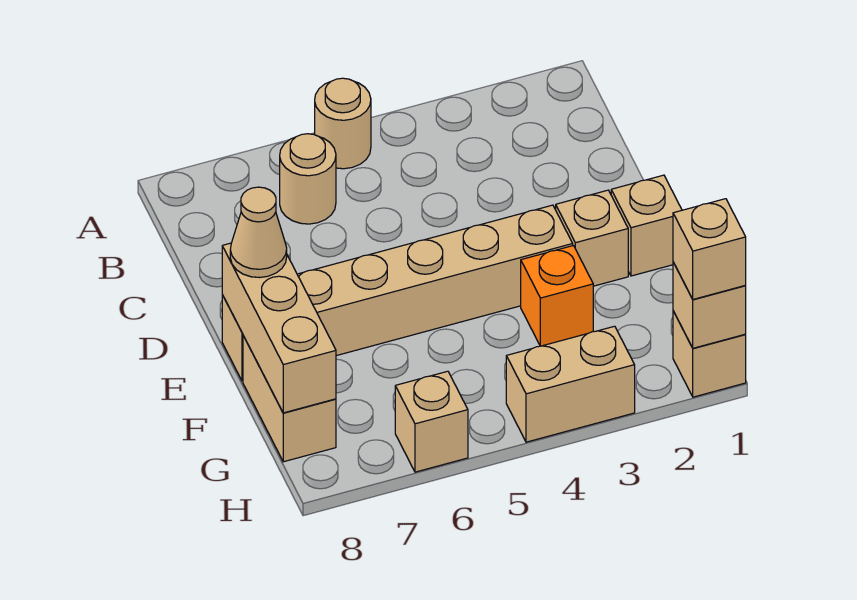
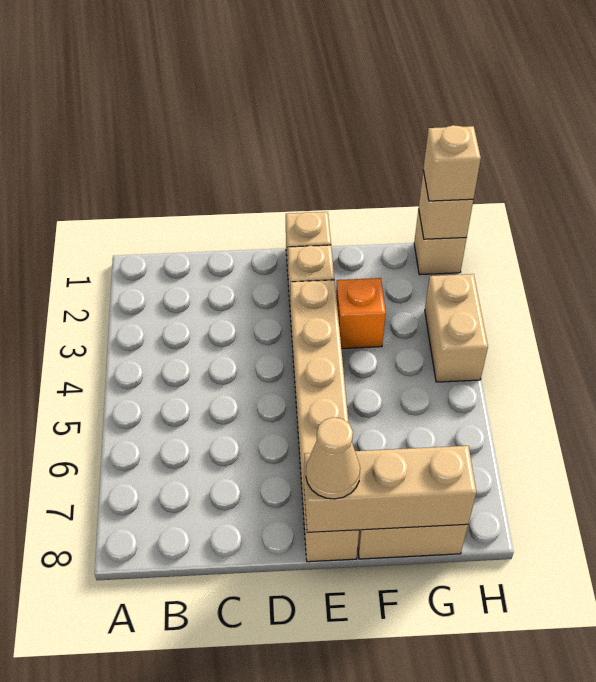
tan 1x1 round brick [315,78,371,169] -> none
tan 1x1 round brick [280,134,336,224] -> none
tan 1x1 brick [395,371,468,472] -> none

